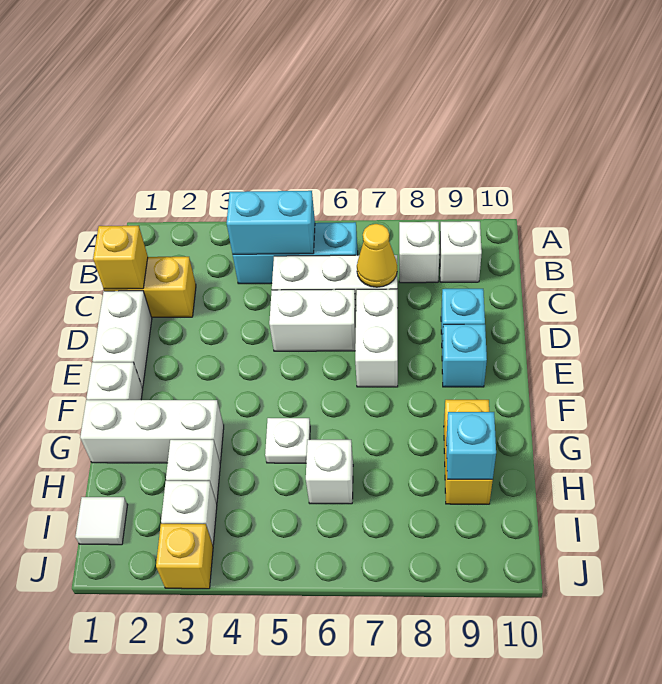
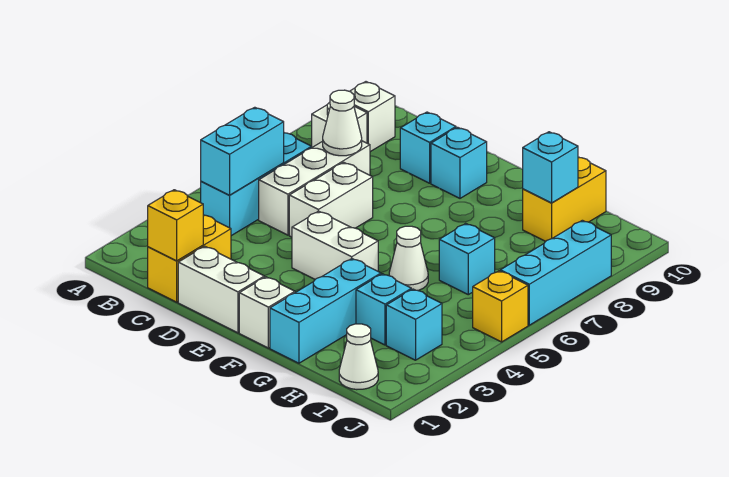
yellow 1x1 cone [357,224,397,287] -> white 1x1 cone [323,90,362,156]
white 1x2 brick [355,289,398,387] -> white 1x2 brick moved to [292,211,378,279]
white 1x3 brick [80,400,224,463] -> cyan 1x3 brick [270,259,381,363]
white 1x1 plate [265,418,310,463] -> white 1x1 cone [389,226,428,291]
yellow 1x2 brick [444,400,493,504] -> yellow 1x2 brick turned to [523,157,606,241]
white 1x1 brick [166,440,220,503] -> cyan 1x1 brick [356,274,411,345]
white 1x1 brick [306,440,353,504] -> cyan 1x1 brick [439,223,495,295]
white 1x1 tile [75,497,127,545] -> white 1x1 cone [339,324,378,390]
white 1x1 brick [161,481,217,545] -> cyan 1x1 brick [386,289,442,360]
yellow 1x1 brick [156,524,213,589] -> yellow 1x1 brick moved to [473,271,528,342]
none -> cyan 1x3 brick [500,220,611,325]

